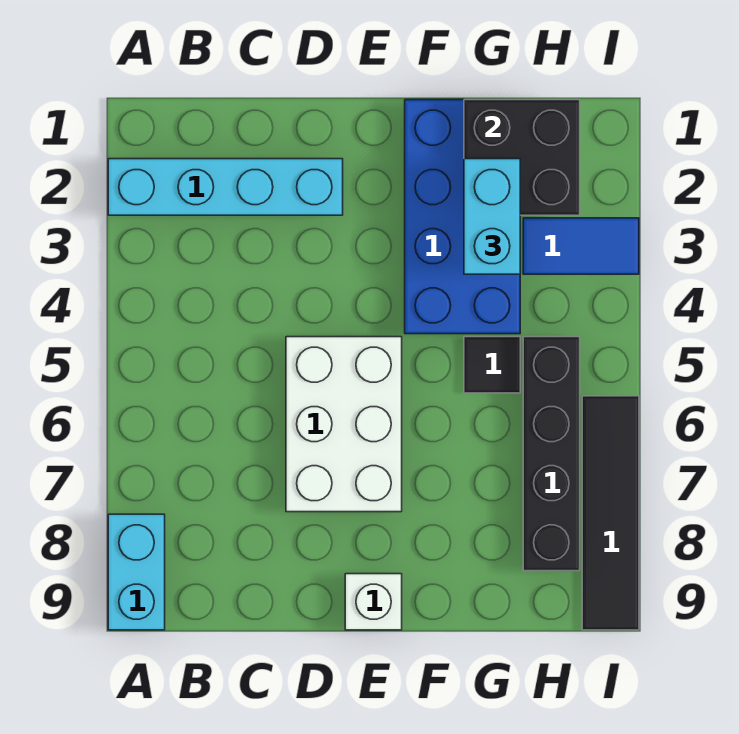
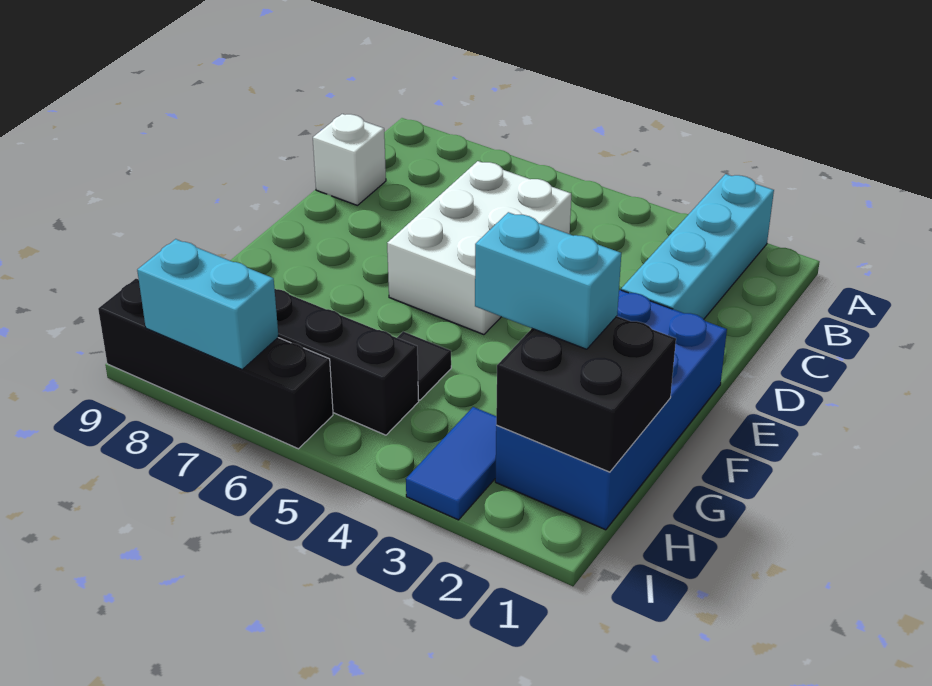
cyan 1x2 brick [108,514,165,630] -> cyan 1x2 brick moved to [137,239,279,369]
white 2x3 brick [286,337,402,512] -> white 2x3 brick turned to [387,161,571,335]
white 1x1 brick [345,574,402,630] -> white 1x1 brick moved to [313,114,386,205]
blue 2x4 brick [405,100,520,334] -> blue 2x4 brick turned to [495,290,727,530]
black 1x4 tile [582,396,639,630] -> black 1x4 brick [98,279,333,449]

